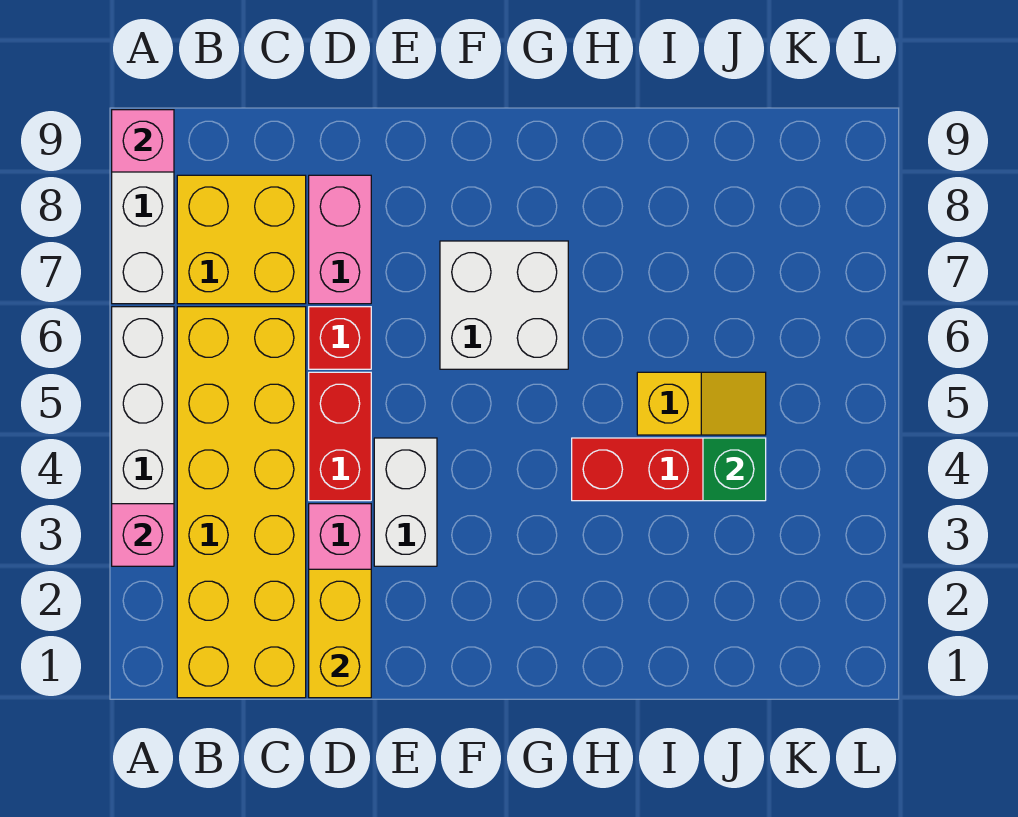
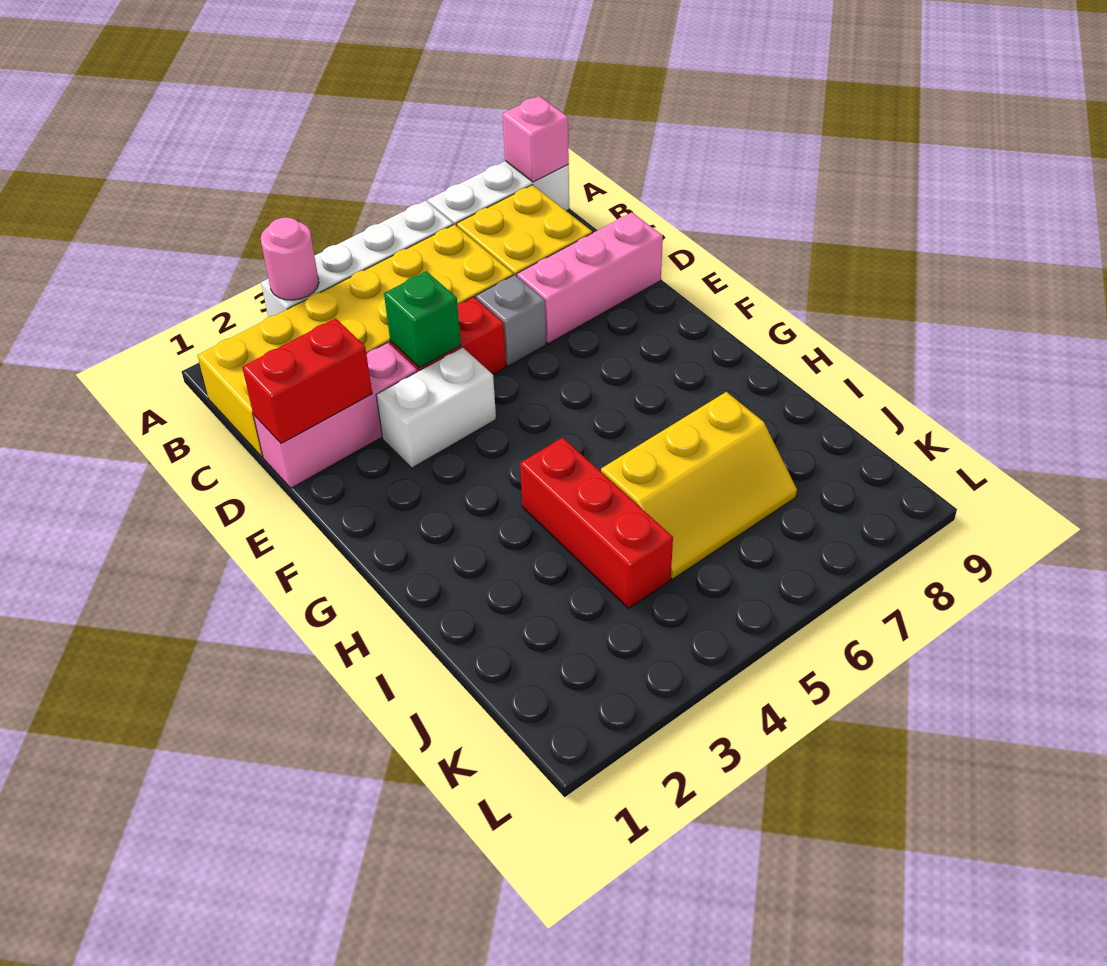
pink 1x1 brick [112,504,174,566] -> pink 1x1 round brick [261,217,319,300]
yellow 1x2 brick [309,569,371,698] -> red 1x2 brick [242,318,372,443]
red 1x1 brick [309,307,371,369] -> grey 1x1 brick [476,275,546,366]
pink 1x2 brick [309,175,371,304] -> pink 1x3 brick [517,212,663,344]
white 2x2 brick [440,241,568,369] -> none
yellow 1x2 slope [637,372,766,435] -> yellow 2x3 slope [601,392,797,579]
green 1x1 brick [703,438,766,501] -> green 1x1 brick moved to [384,271,461,368]

